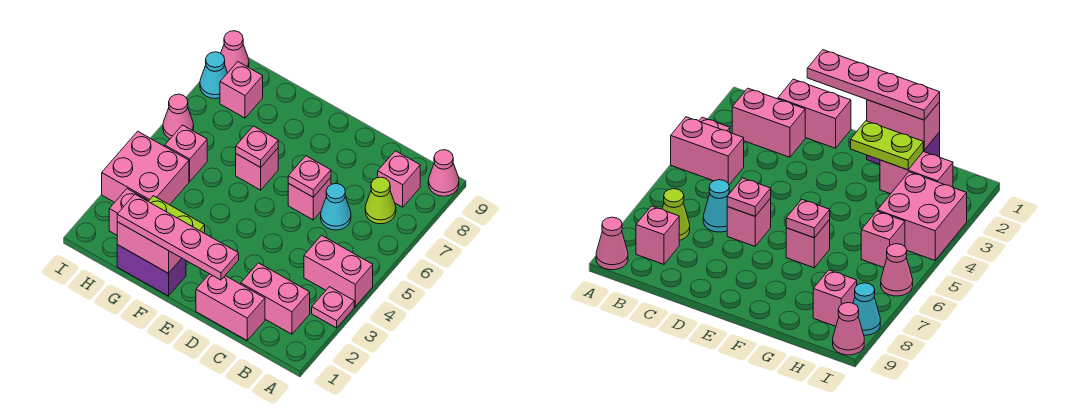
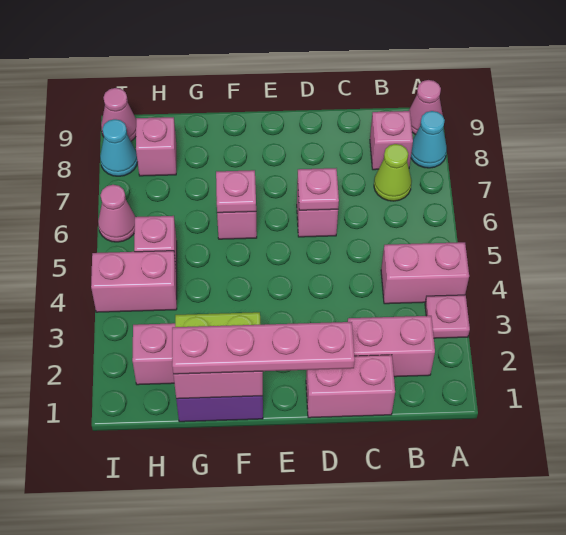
cyan 1x1 cone [321,184,351,230] -> cyan 1x1 cone moved to [411,111,447,168]
pink 2x2 brick [102,131,189,205] -> pink 1x2 brick [91,251,177,312]

